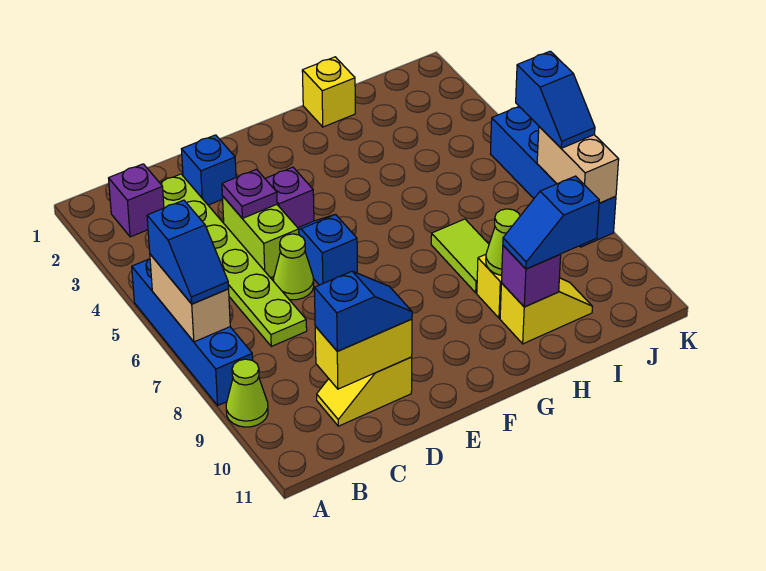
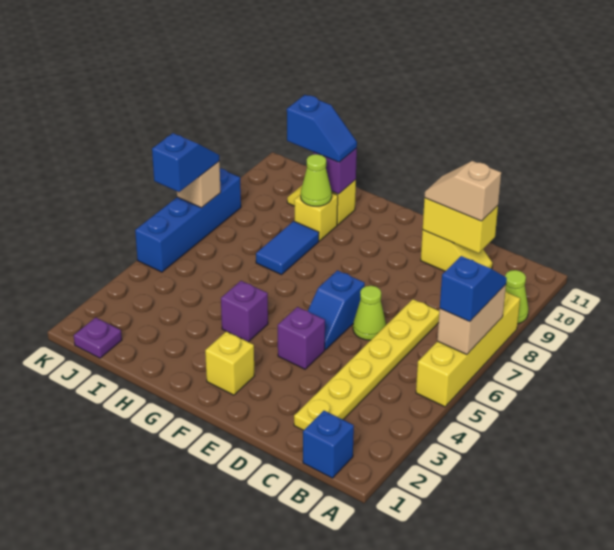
blue 1x4 brick [132,259,253,405] -> yellow 1x4 brick [416,291,520,407]
purple 1x1 brick [109,164,164,237] -> purple 1x1 brick moved to [221,281,268,342]
lime 1x6 plate [160,174,307,346] -> yellow 1x6 plate [294,299,439,430]
blue 1x2 slope [314,271,412,351] -> tan 1x2 slope [425,161,501,221]
blue 1x1 brick [181,135,236,205] -> blue 1x1 brick moved to [303,411,354,478]
lime 1x2 brick [222,196,299,278] -> none
purple 1x1 plate [222,169,277,218] -> purple 1x1 plate moved to [74,317,122,358]
yellow 1x1 brick [302,57,355,127] -> yellow 1x1 brick moved to [205,331,254,395]
lime 1x2 tile [431,219,489,293] -> blue 1x2 tile [256,221,319,275]
tan 1x2 brick [537,127,619,203] -> tan 1x1 brick [177,162,221,208]

